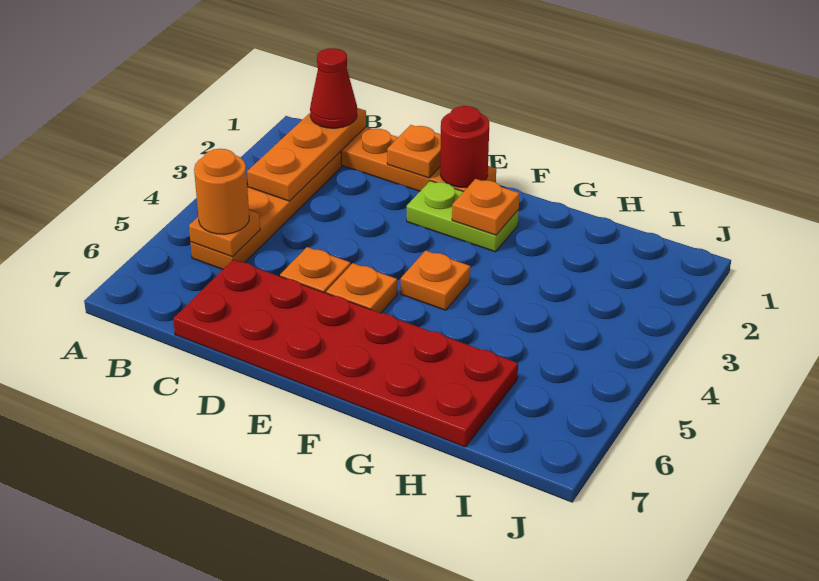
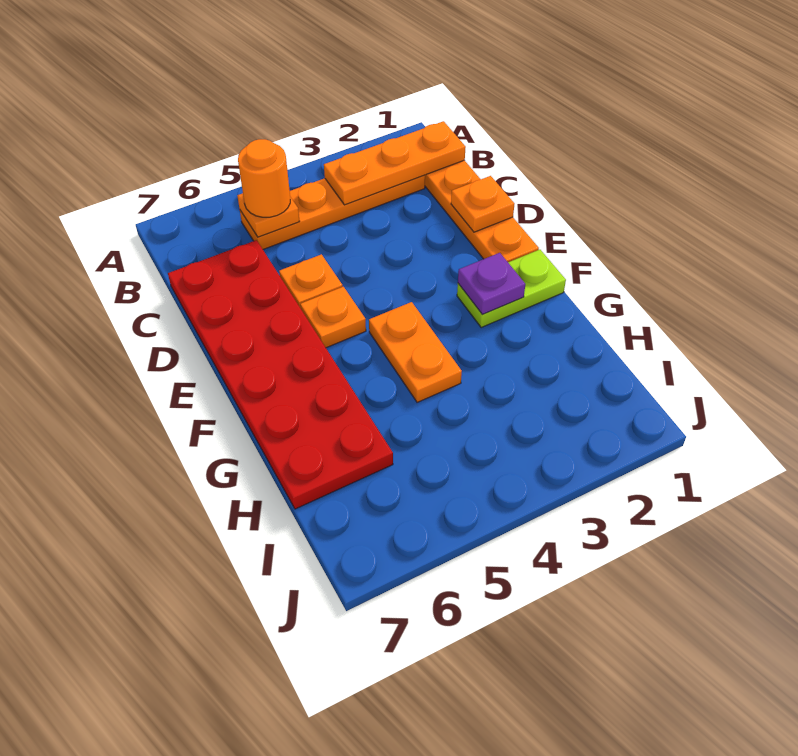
red 1x1 cone [310,48,357,128] -> none
red 1x1 round brick [440,106,489,187] -> none
lime 1x2 plate [407,181,519,252] -> lime 1x2 plate turned to [457,250,566,328]
orange 1x1 plate [452,179,519,235] -> purple 1x1 plate [458,253,525,315]
orange 1x1 plate [401,251,470,310] -> orange 1x2 plate [369,302,462,402]

